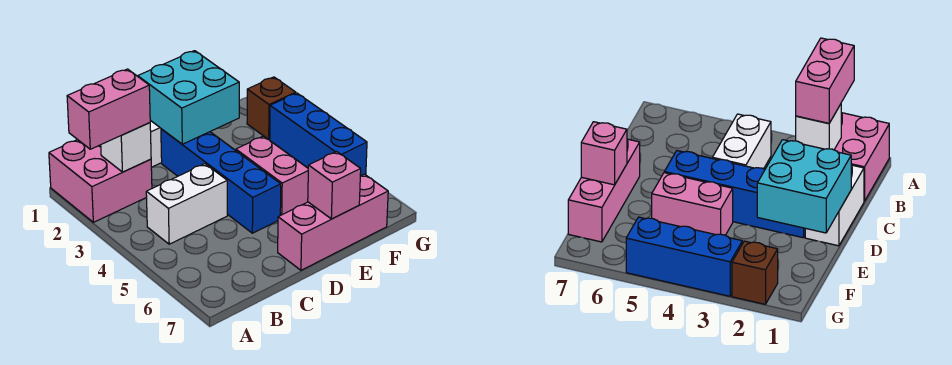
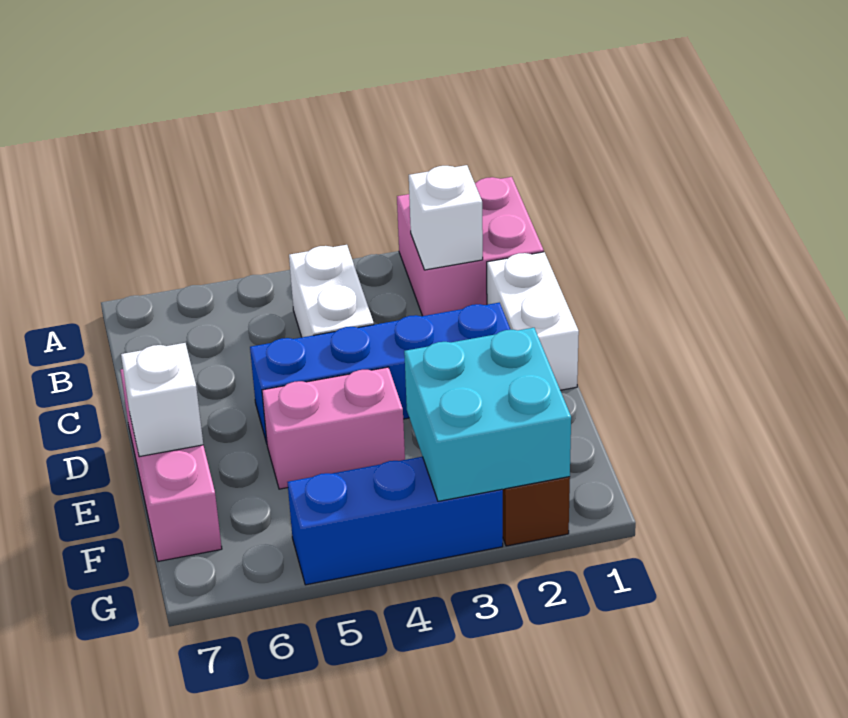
pink 1x2 brick [67,69,150,149] -> none
cyan 2x2 brick [138,51,239,144] -> cyan 2x2 brick moved to [404,328,571,501]
pink 1x1 brick [308,152,361,219] -> white 1x1 brick [121,343,203,457]

